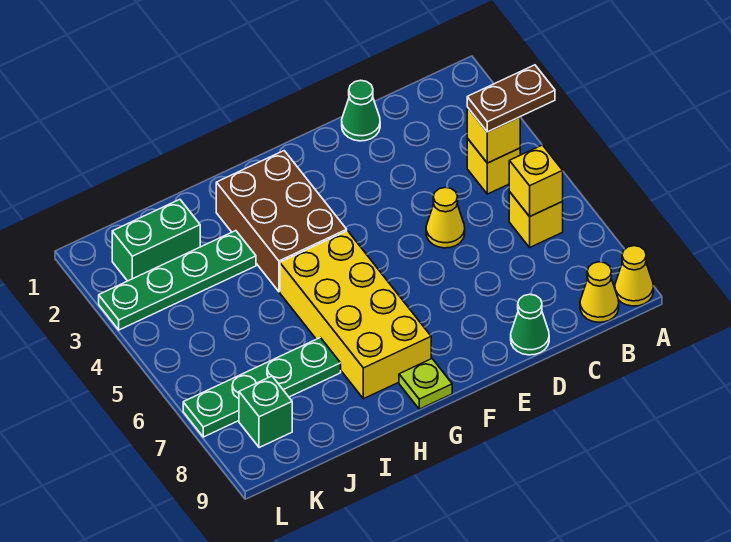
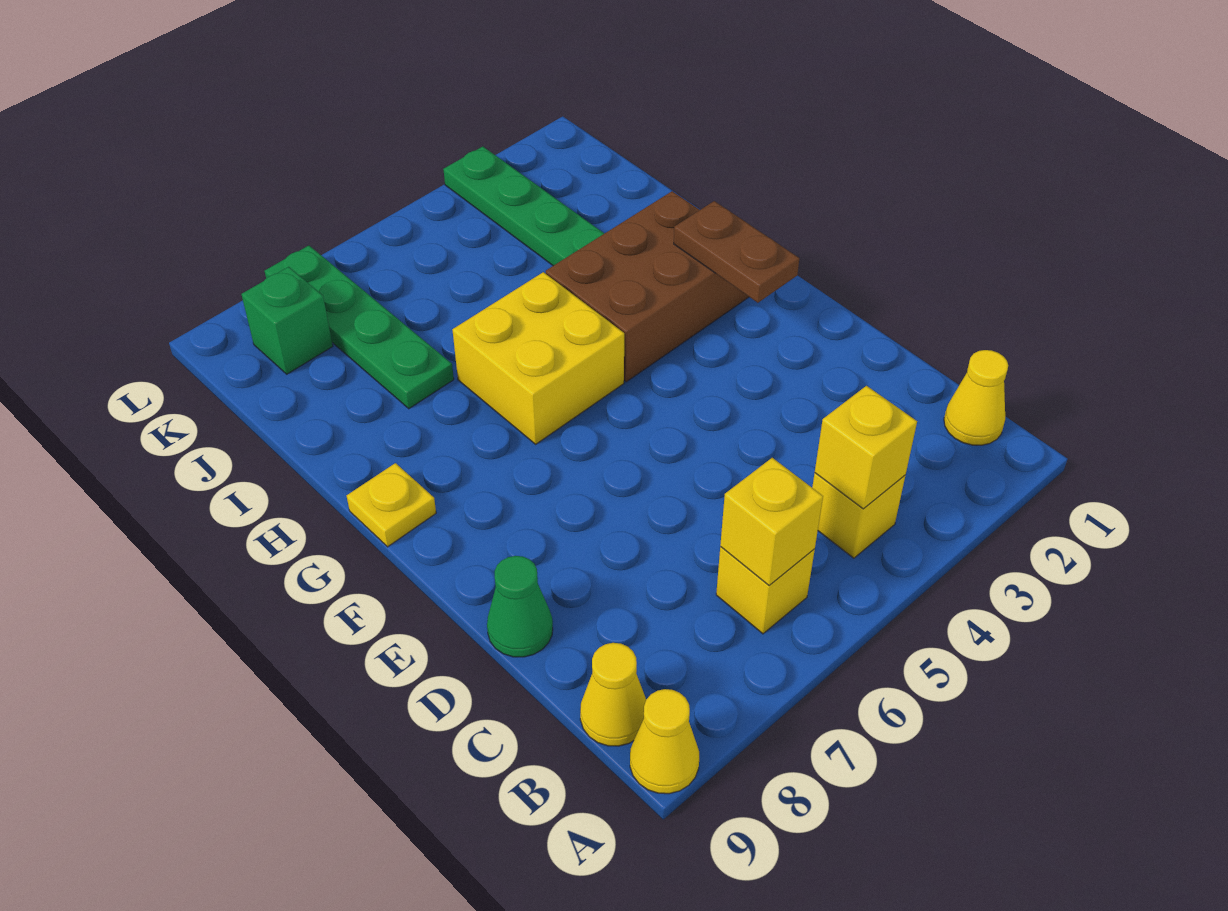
brown 1x2 plate [467,65,555,132] -> brown 1x2 plate moved to [674,201,799,303]
green 1x1 cone [342,80,380,141] -> none
yellow 1x1 cone [426,187,465,248] -> yellow 1x1 cone moved to [944,350,1008,445]
yellow 2x4 brick [280,231,431,399] -> yellow 2x2 brick [452,272,624,444]
lime 1x1 plate [399,359,452,409] -> yellow 1x1 plate [347,463,436,547]
green 1x2 brick [112,199,200,281] -> none

